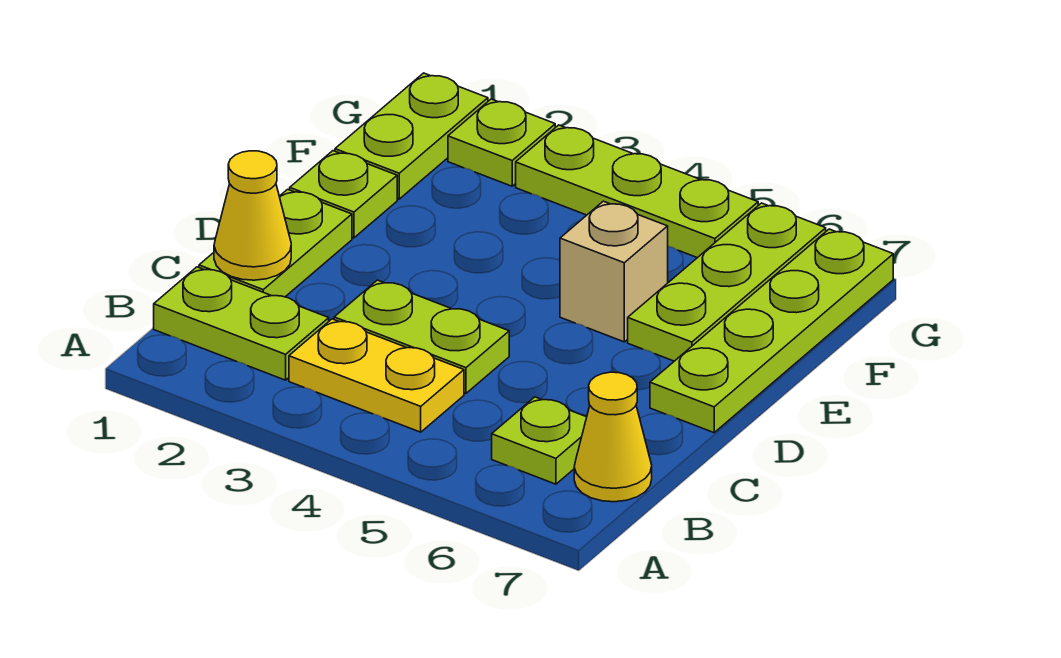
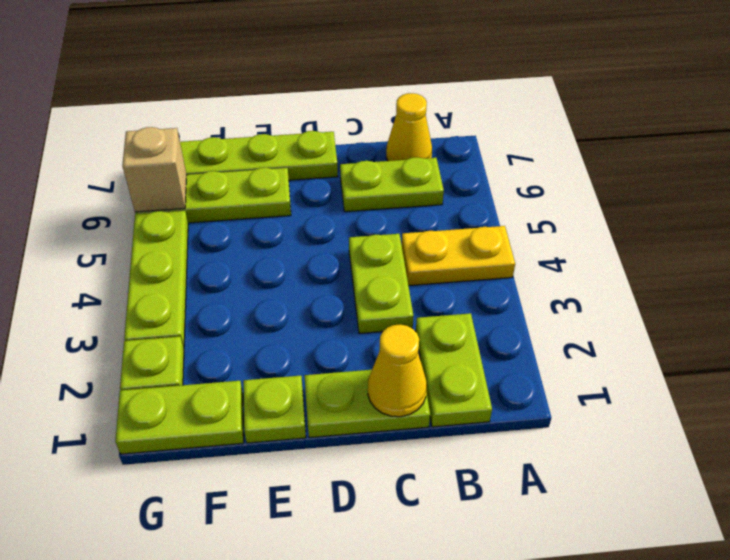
yellow 1x2 plate [289,319,464,432] -> yellow 1x2 plate turned to [402,226,515,286]
lime 1x1 plate [492,397,587,484] -> lime 1x2 plate [340,157,444,212]
tan 1x1 brick [560,201,668,342] -> tan 1x1 brick moved to [122,127,187,212]

